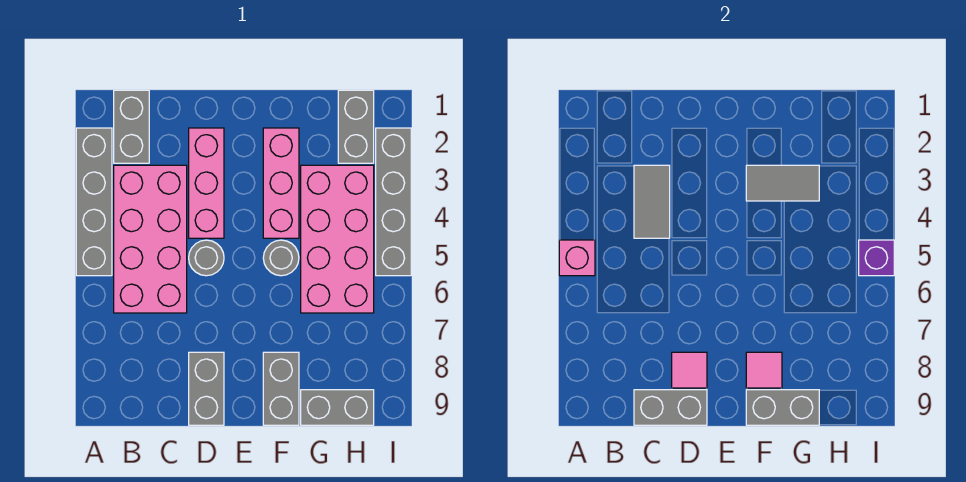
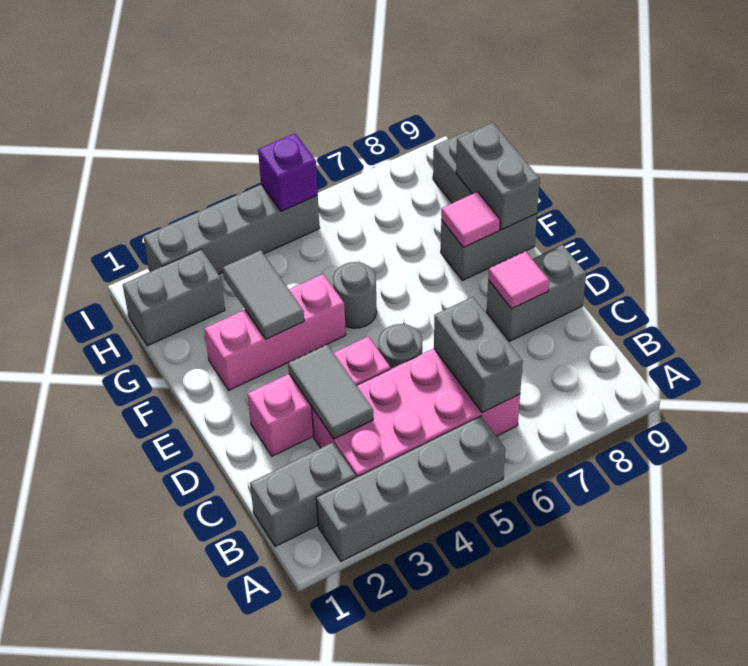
pink 1x1 brick [559,240,595,276] -> none
grey 1x2 tile [634,165,670,238] -> grey 1x2 tile turned to [288,345,373,439]
grey 1x2 brick [634,390,707,425] -> grey 1x2 brick moved to [434,297,523,413]
pink 2x4 brick [301,165,374,313] -> none

